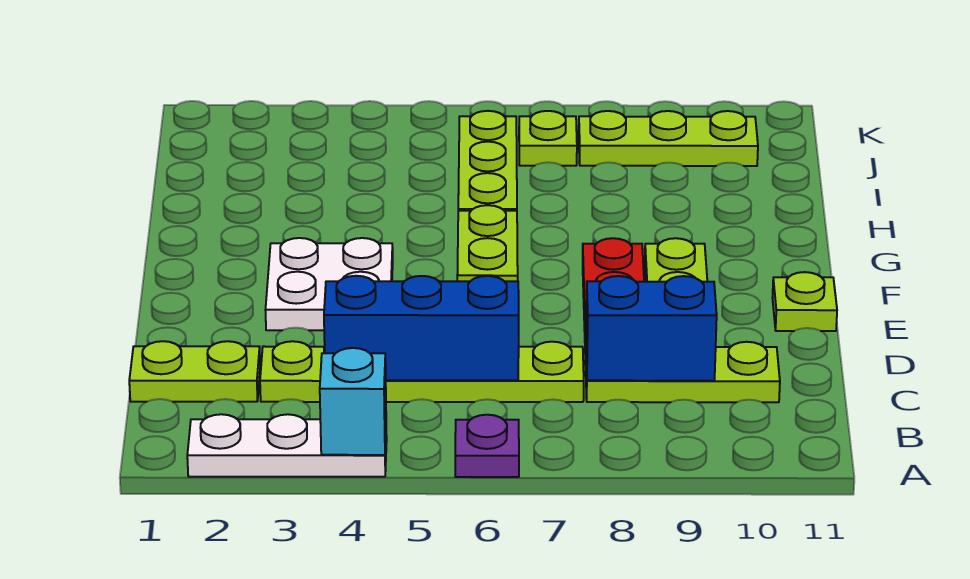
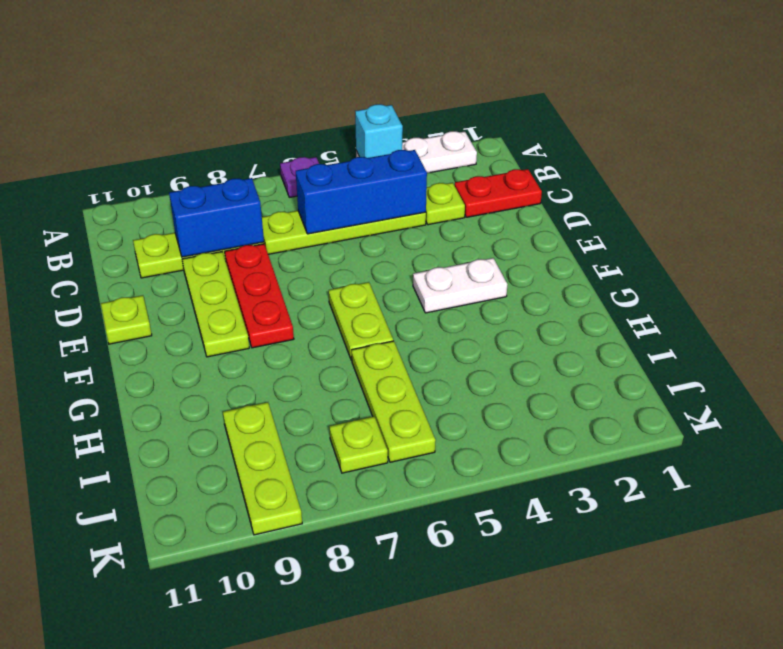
lime 1x2 plate [129,341,260,402] -> red 1x2 plate [455,169,542,217]
white 2x2 plate [266,238,393,330] -> white 1x2 plate [413,258,508,313]
lime 1x3 plate [579,111,758,166] -> lime 1x3 plate turned to [223,402,302,535]

